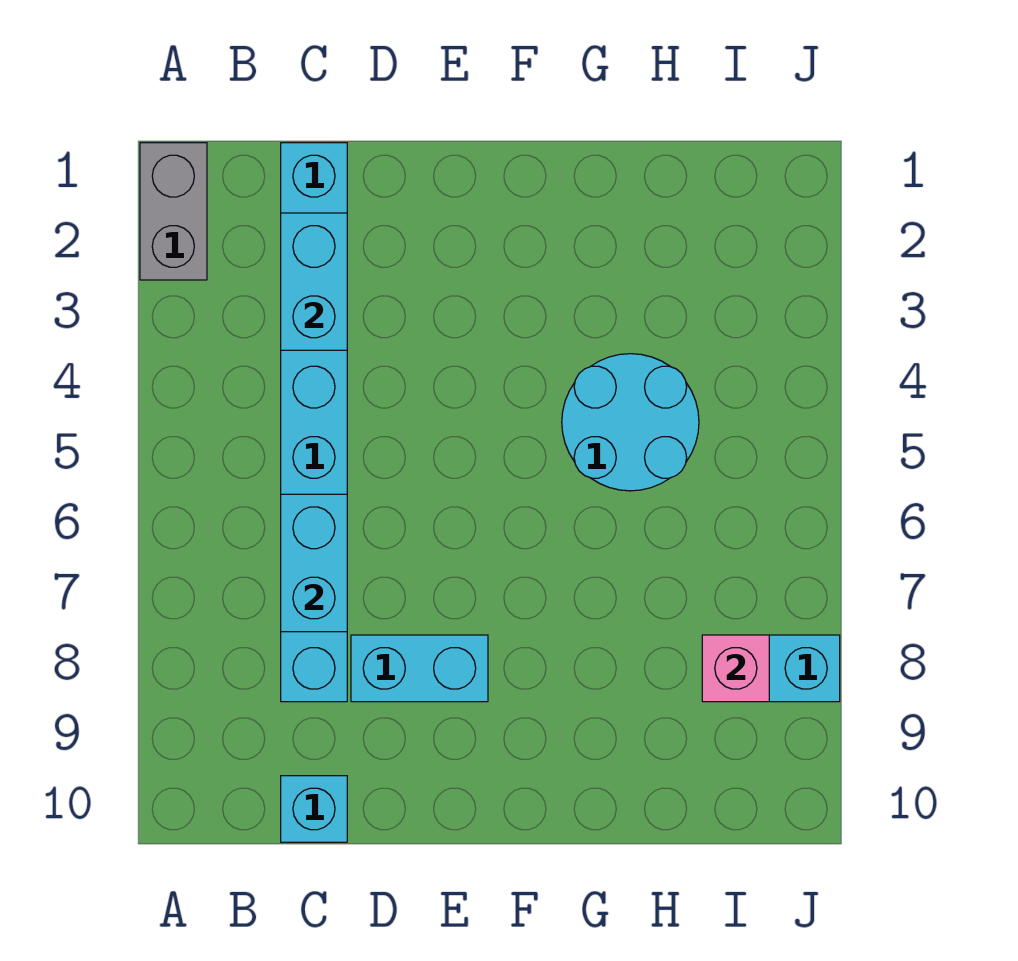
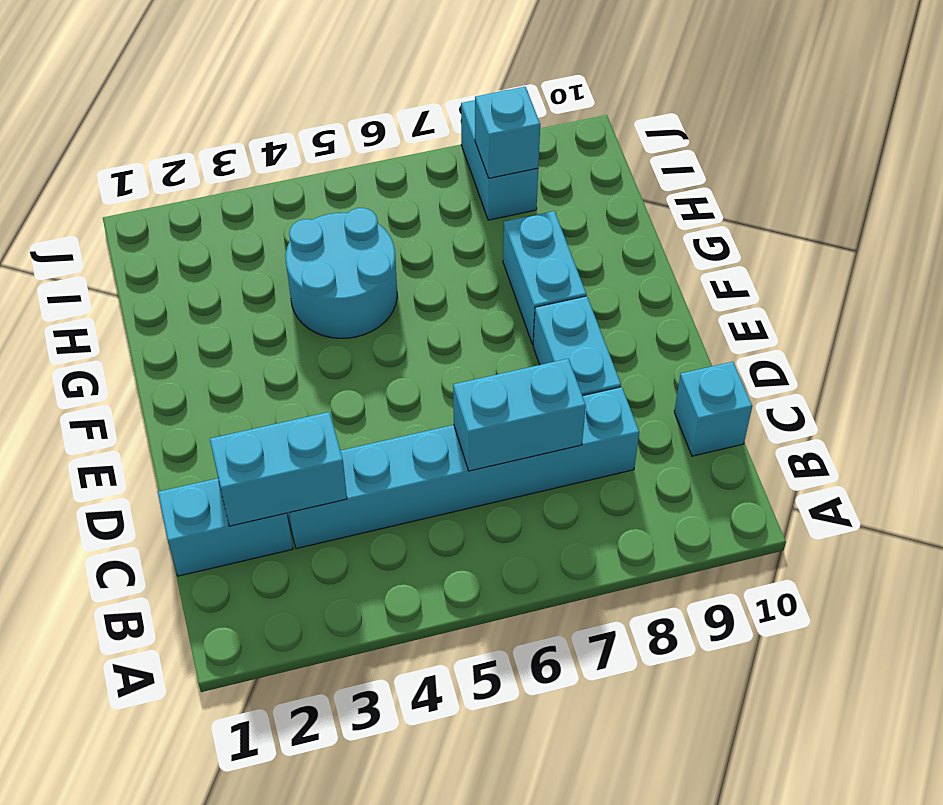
grey 1x2 brick [140,143,207,280] -> none
none -> cyan 1x2 brick [503,211,586,344]
pink 1x1 brick [702,635,769,702] -> cyan 1x1 brick [475,87,540,178]

